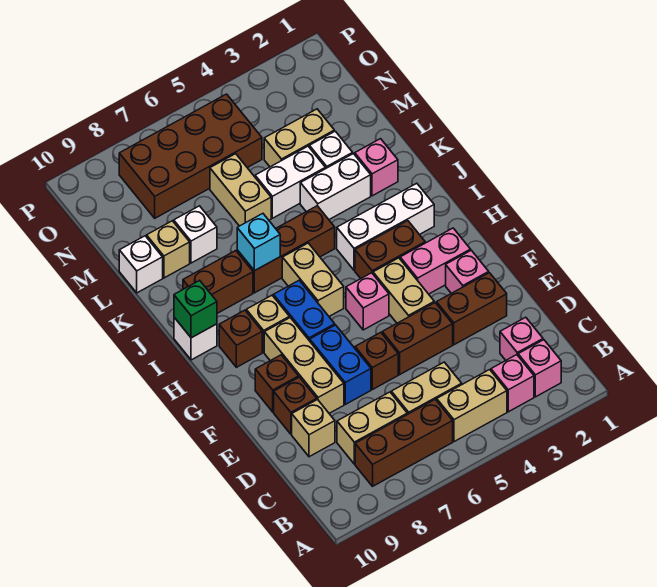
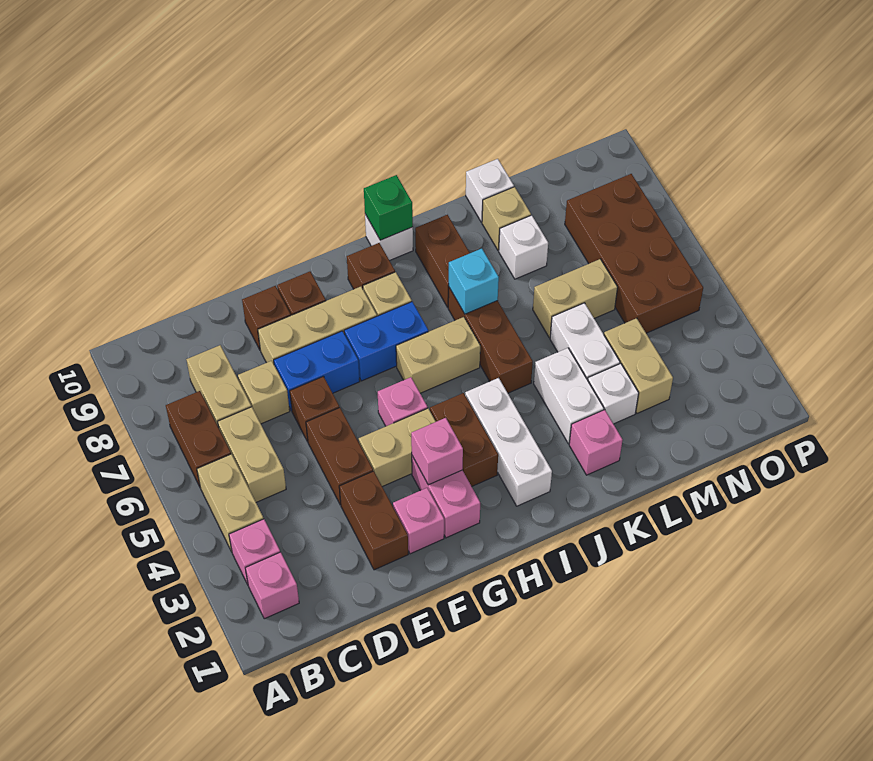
brown 1x3 brick [355,399,453,486] -> brown 1x2 brick [166,391,231,487]
pink 1x1 brick [500,317,543,360] -> pink 1x1 brick moved to [411,418,463,485]
tan 1x1 brick [292,400,335,457] -> tan 1x1 brick moved to [238,361,290,424]

